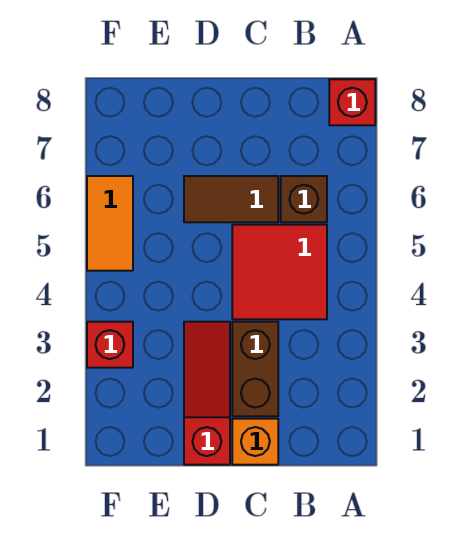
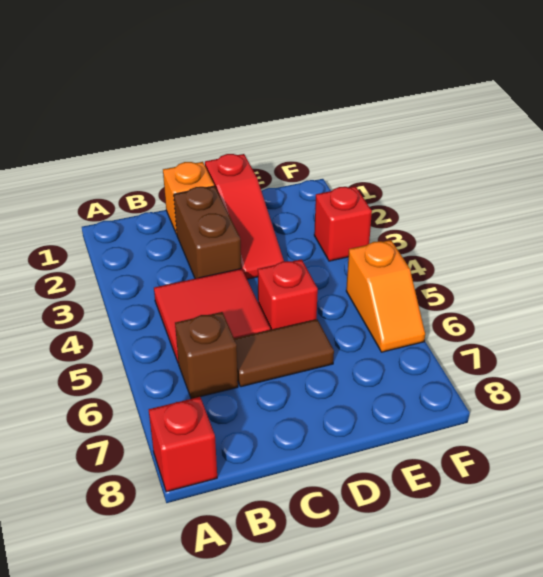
none -> red 1x1 brick [258,259,318,330]
orange 1x2 tile [87,176,133,271] -> orange 1x2 slope [346,240,425,352]

